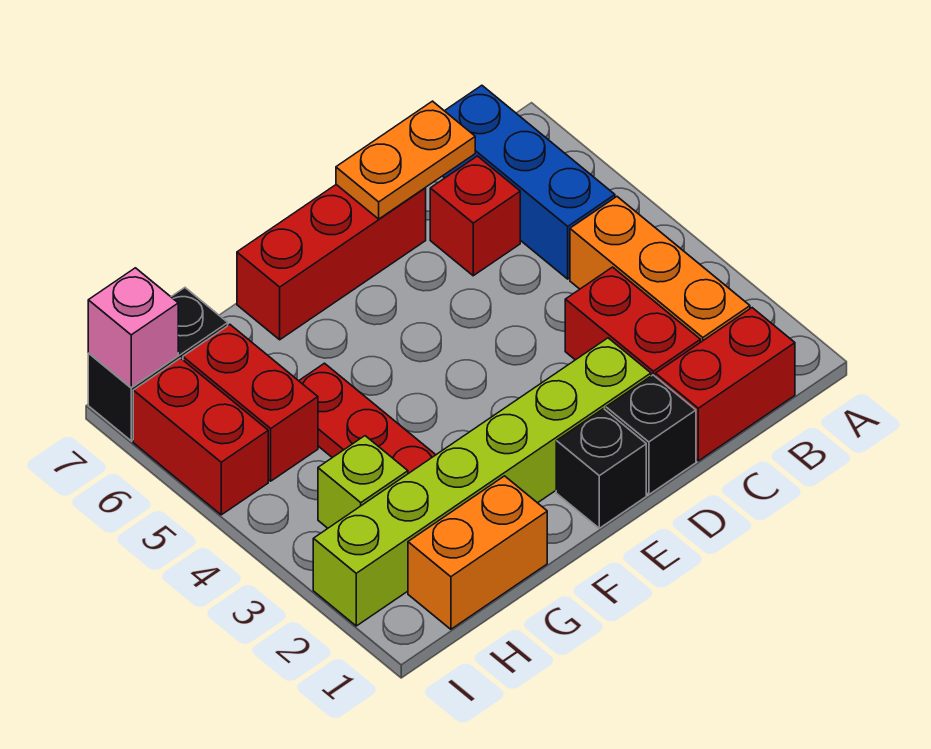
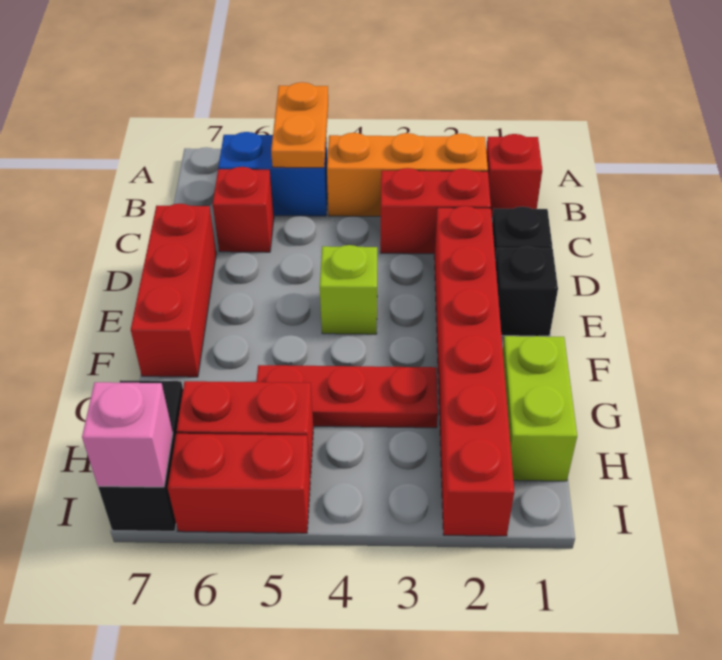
red 1x2 brick [655,308,795,461] -> red 1x1 brick [486,134,542,217]
blue 1x3 brick [443,85,615,279] -> blue 1x2 brick [218,132,328,216]
orange 1x2 plate [336,101,475,219] -> orange 1x2 plate moved to [271,82,328,168]
lime 1x6 brick [313,338,651,626] -> red 1x6 brick [434,206,514,536]
orange 1x2 brick [408,476,547,629] -> lime 1x2 brick [503,336,577,481]
lime 1x1 brick [318,436,408,528] -> lime 1x1 brick moved to [320,245,377,334]

